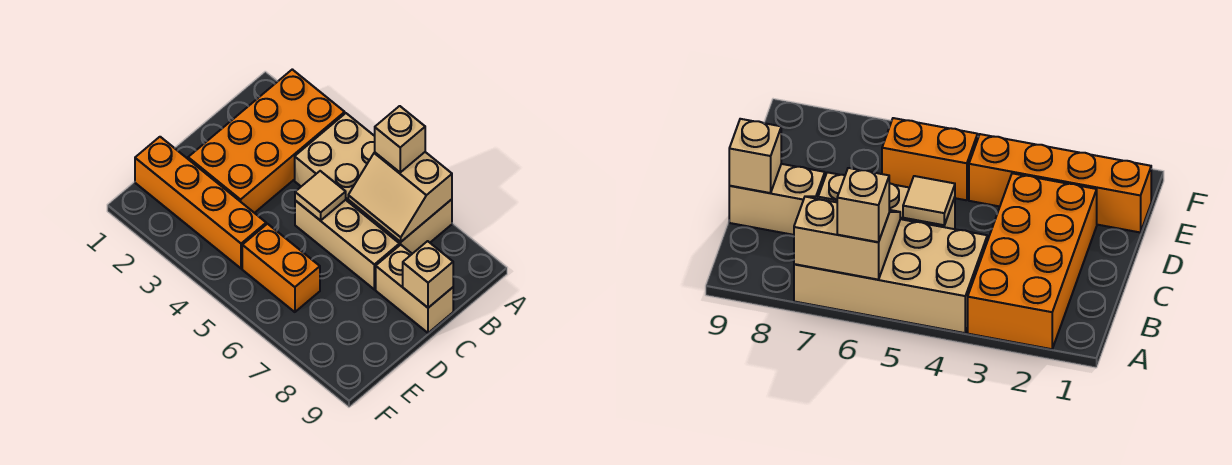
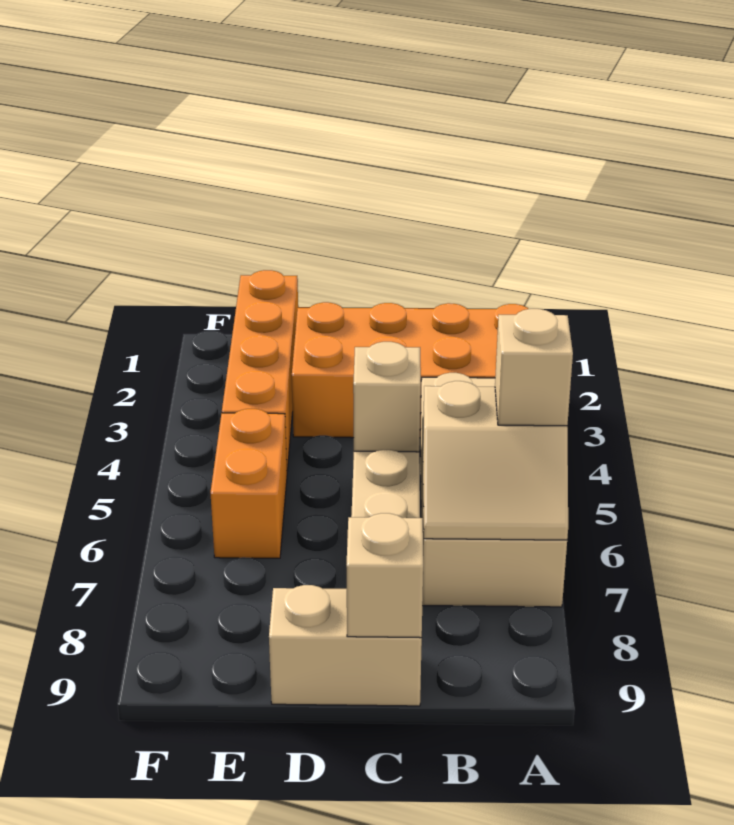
tan 2x2 slope [348,152,452,242] -> tan 2x2 slope turned to [423,381,568,540]
tan 1x1 tile [295,171,346,221] -> tan 1x1 brick [353,342,421,452]
tan 1x2 brick [376,245,453,333] -> tan 1x2 brick turned to [269,585,422,706]

